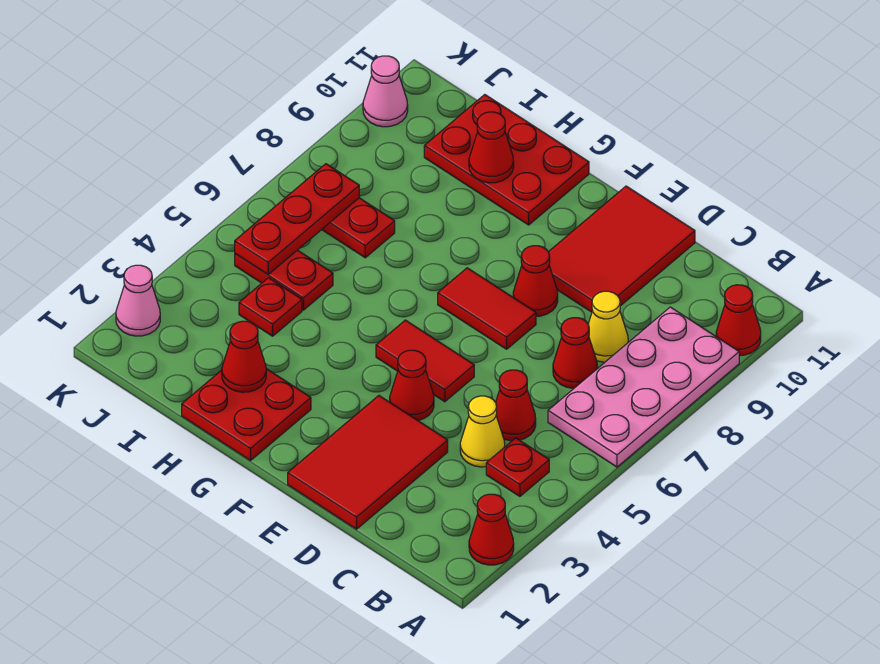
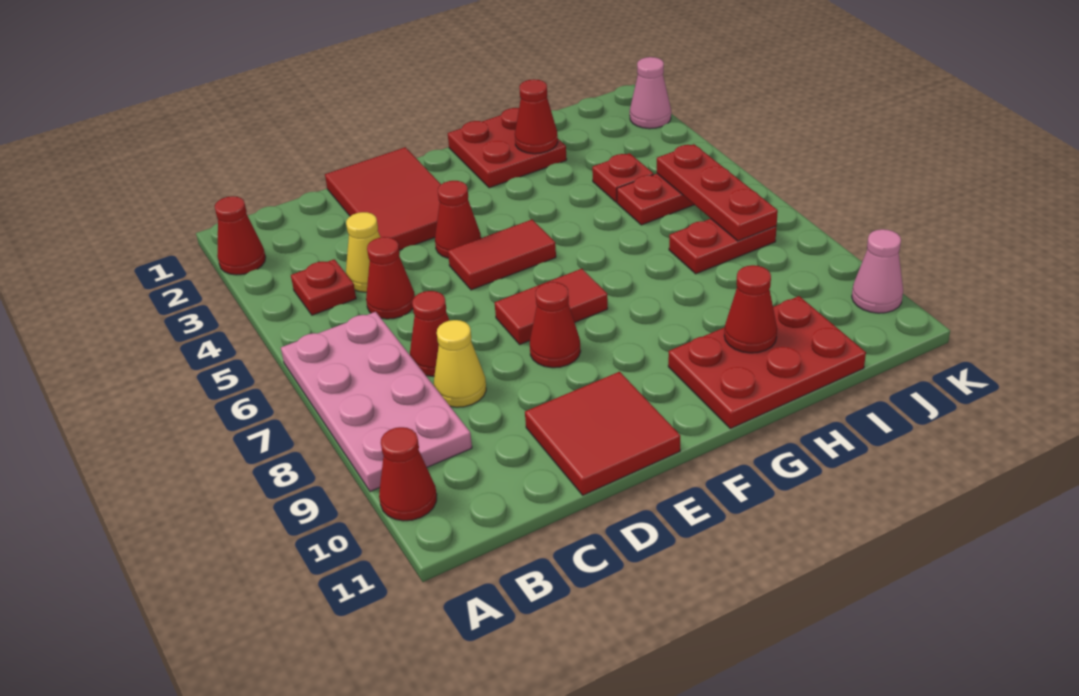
red 2x3 tile [549,186,695,312] -> red 2x2 tile [525,372,680,495]

